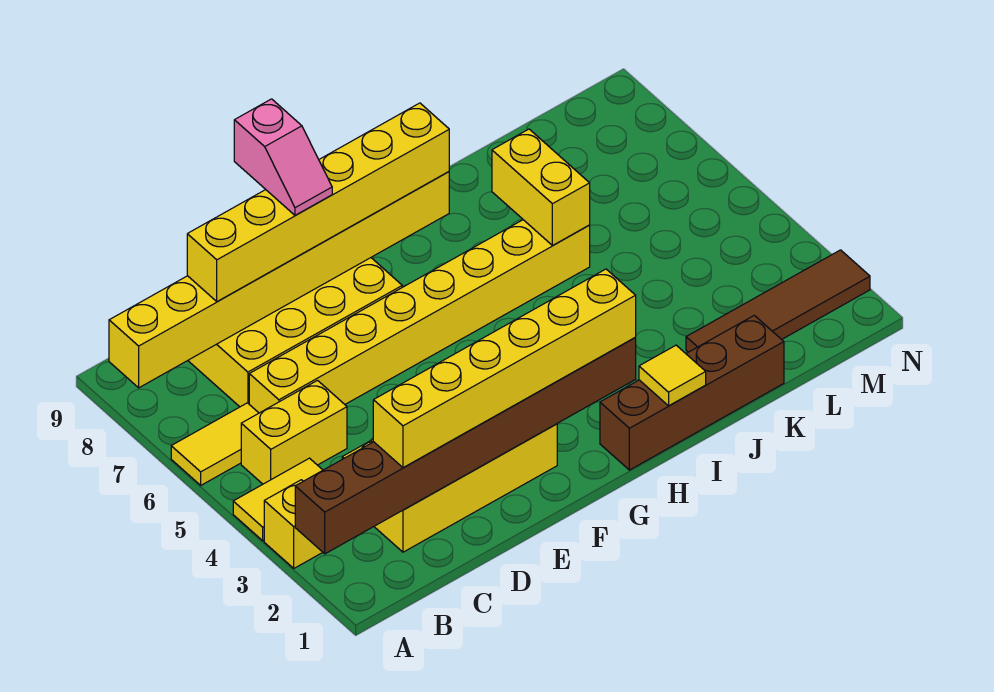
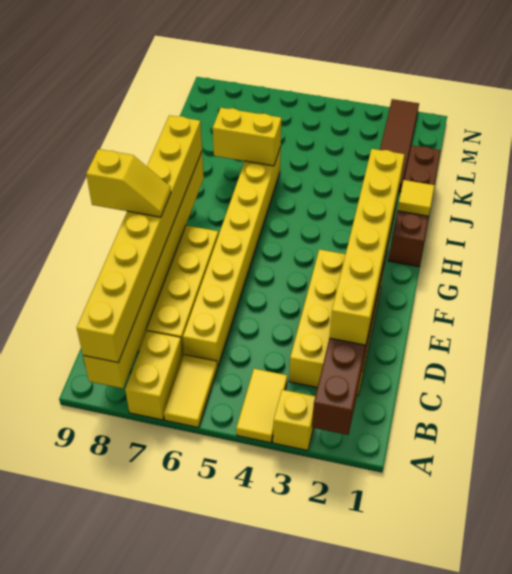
yellow 1x2 brick [241,381,347,484] -> yellow 1x2 brick moved to [125,331,183,420]
yellow 1x6 brick [187,103,449,301] -> yellow 1x8 brick [77,115,202,363]
pink 1x2 slope [234,99,332,215] -> yellow 1x2 slope [86,149,171,217]

